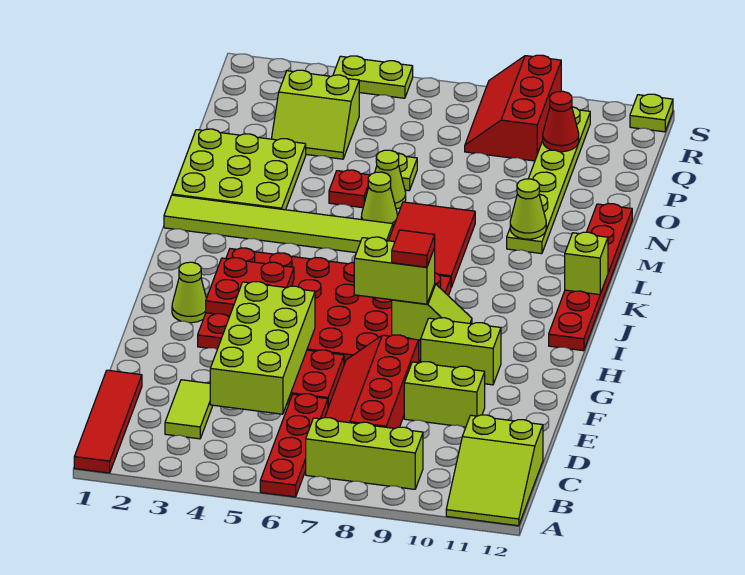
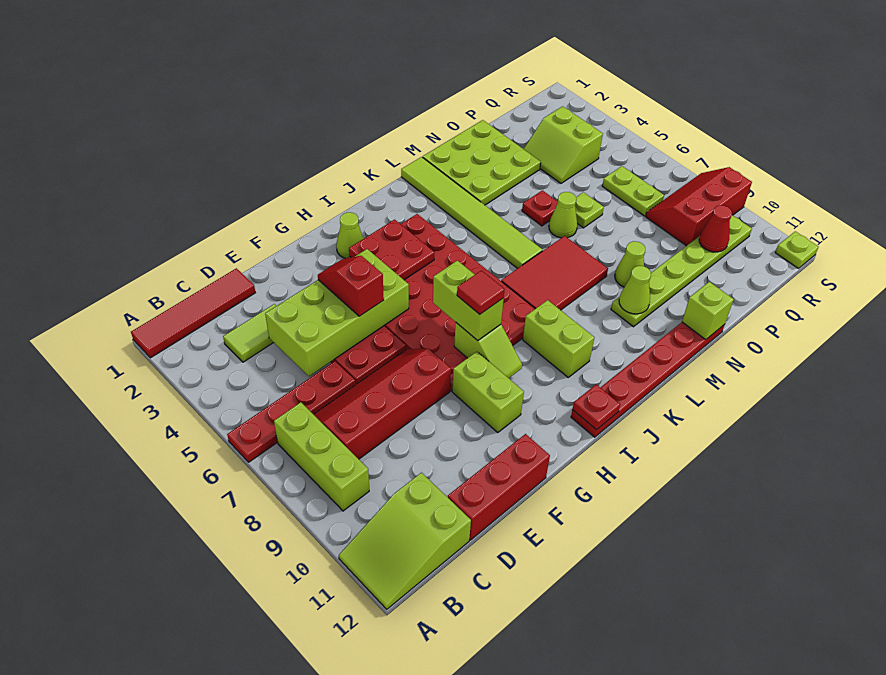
none -> red 1x3 brick [448,434,550,540]
lime 1x2 brick [404,362,485,427] -> lime 1x2 brick moved to [523,300,594,377]
none -> red 1x2 slope [318,256,384,316]
none -> red 1x1 plate [572,385,620,430]
lime 1x1 brick [565,232,608,295] -> lime 1x1 brick moved to [682,282,734,340]
lime 1x1 cone [361,172,398,227] -> lime 1x1 cone moved to [615,241,645,287]
lime 1x2 plate [333,56,413,98] -> lime 1x2 plate moved to [602,166,664,216]

